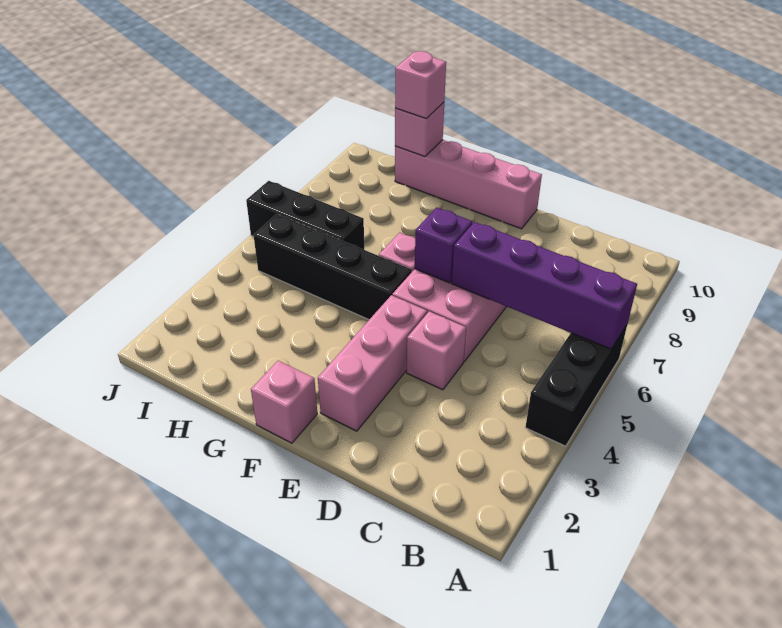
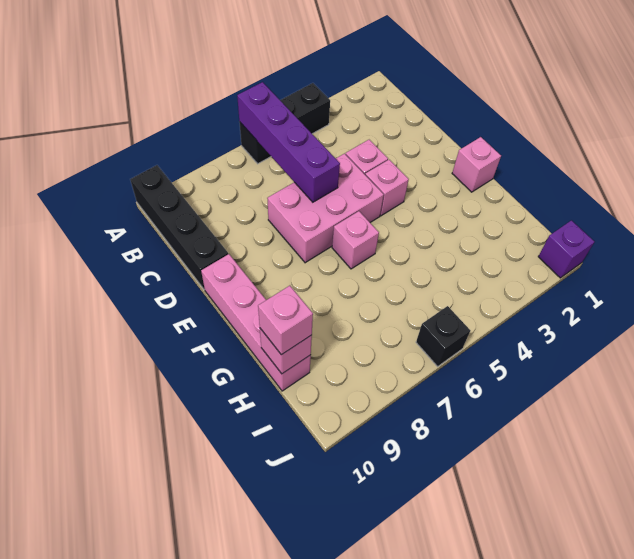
pink 1x3 brick [318,295,427,431] -> pink 1x1 brick [365,160,409,216]
purple 1x1 brick [415,208,472,283] -> purple 1x1 brick moved to [538,220,595,278]
black 1x4 brick [254,214,412,319] -> black 1x4 brick moved to [130,165,228,290]
black 1x3 brick [246,181,364,250] -> black 1x1 brick [416,306,471,367]

